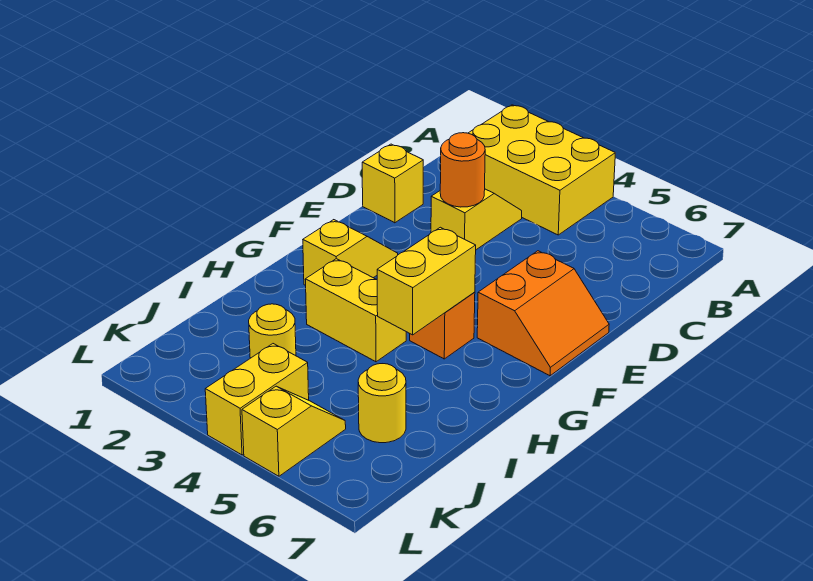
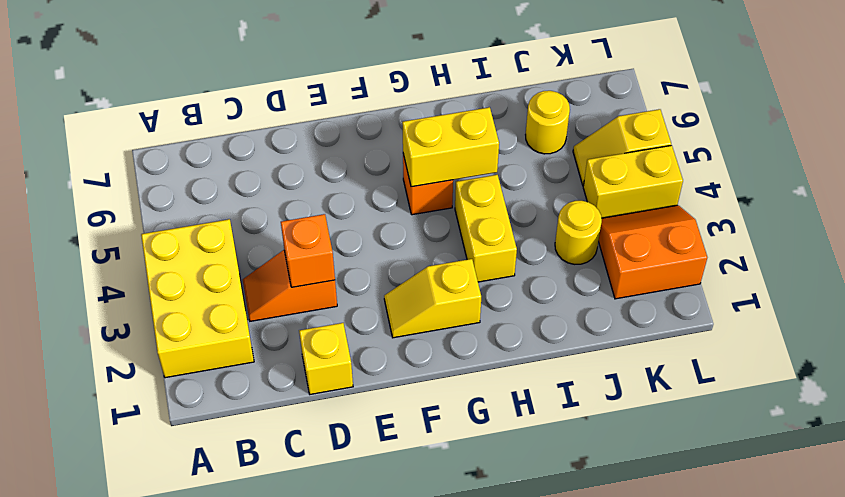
yellow 1x2 slope [431,189,522,250] -> orange 1x2 slope [243,250,337,321]
orange 1x1 round brick [440,133,485,207] -> orange 1x1 brick [281,214,335,287]
orange 2x2 slope [477,251,609,376] -> orange 2x2 slope moved to [598,205,707,299]

